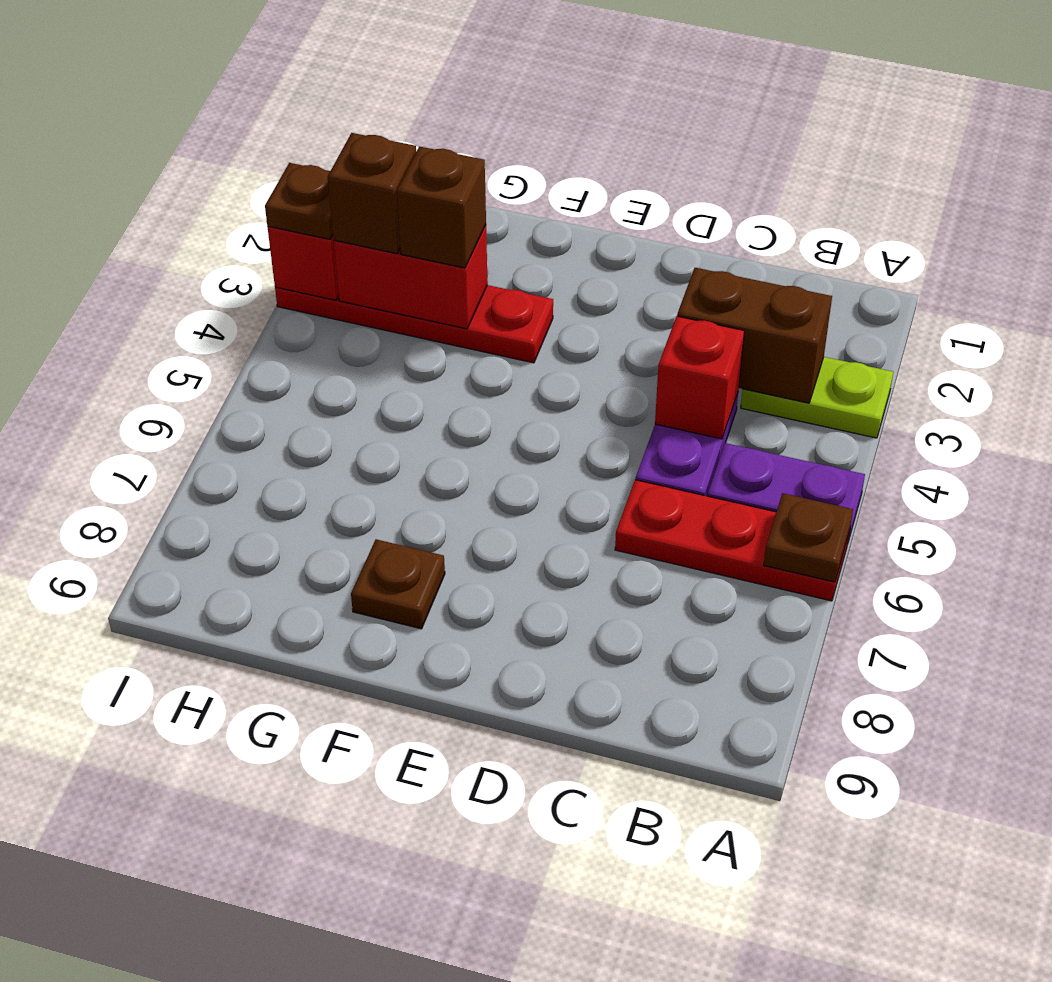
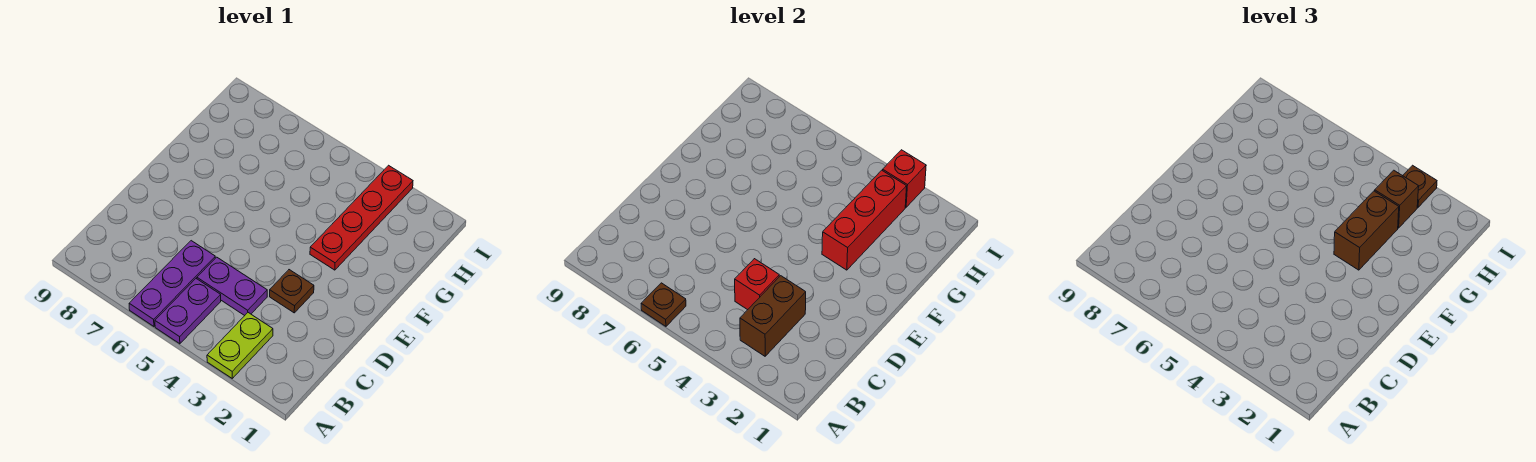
red 1x3 plate [615,480,850,601] -> purple 1x3 plate [129,241,215,326]
brown 1x1 plate [351,539,445,629] -> brown 1x1 plate moved to [270,270,314,313]
red 1x2 brick [334,225,488,329] -> red 1x3 brick [822,170,907,270]
brown 1x1 brick [397,147,486,268] -> brown 1x2 brick [1334,191,1399,270]

